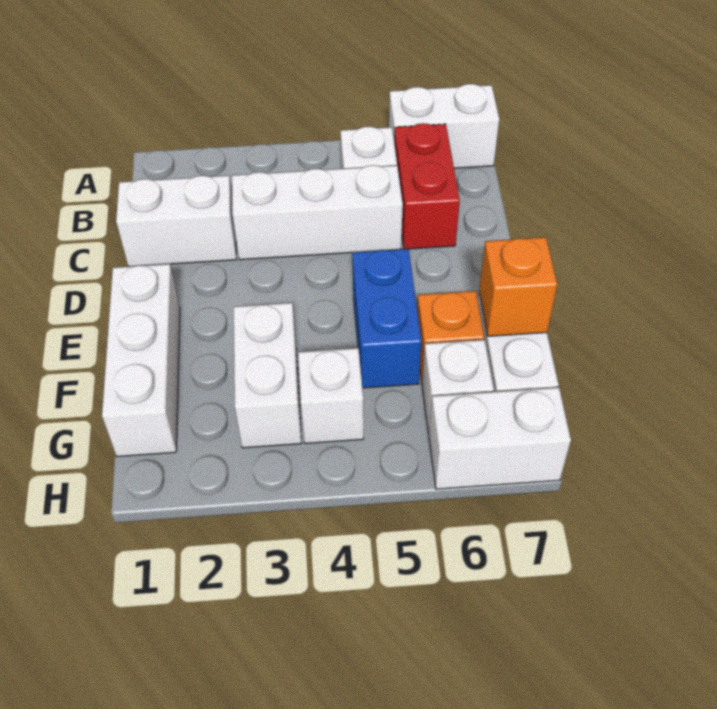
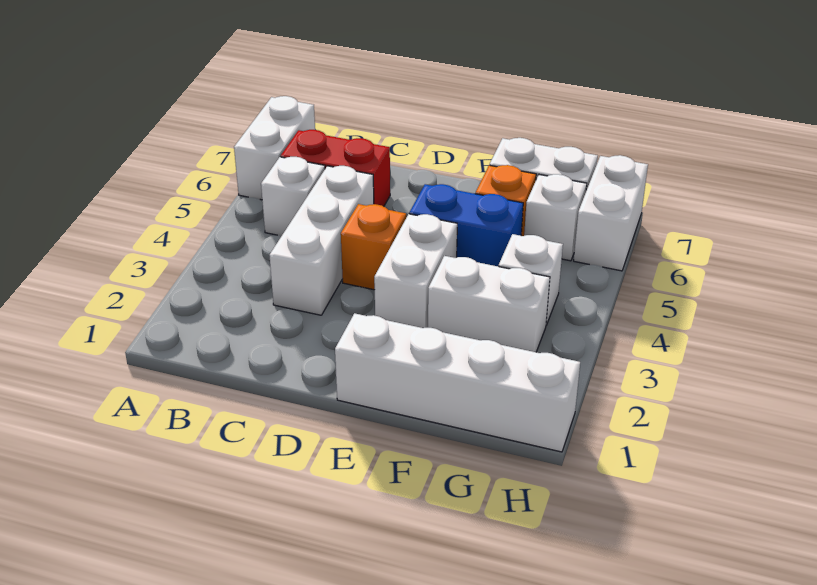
white 1x2 brick [116,175,236,267] -> white 1x2 brick moved to [374,214,457,328]
white 1x3 brick [102,264,180,457] -> white 1x4 brick [335,313,580,452]
orange 1x1 brick [479,237,557,336] -> orange 1x1 brick moved to [341,204,406,290]

